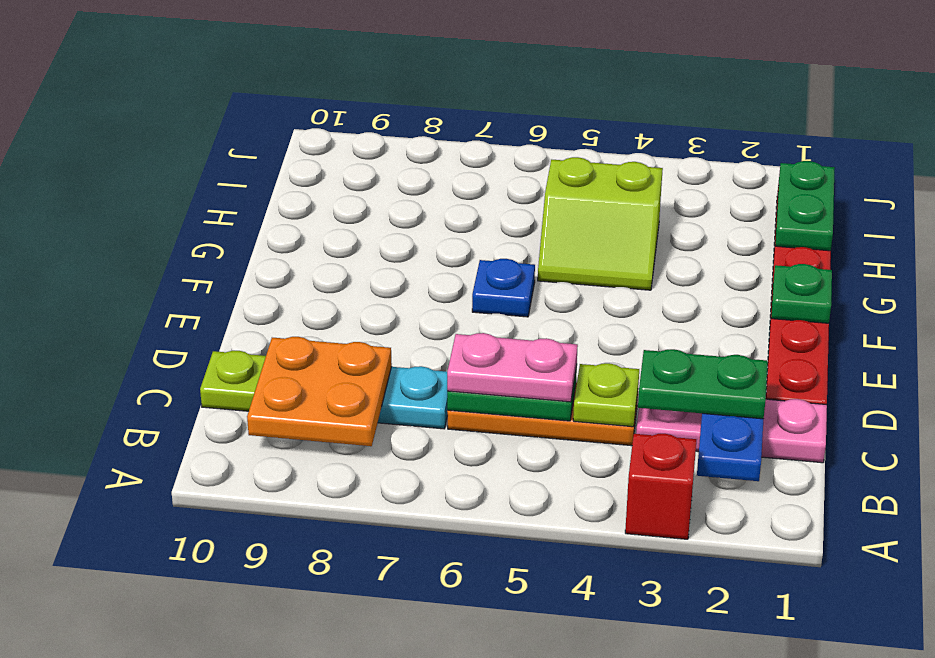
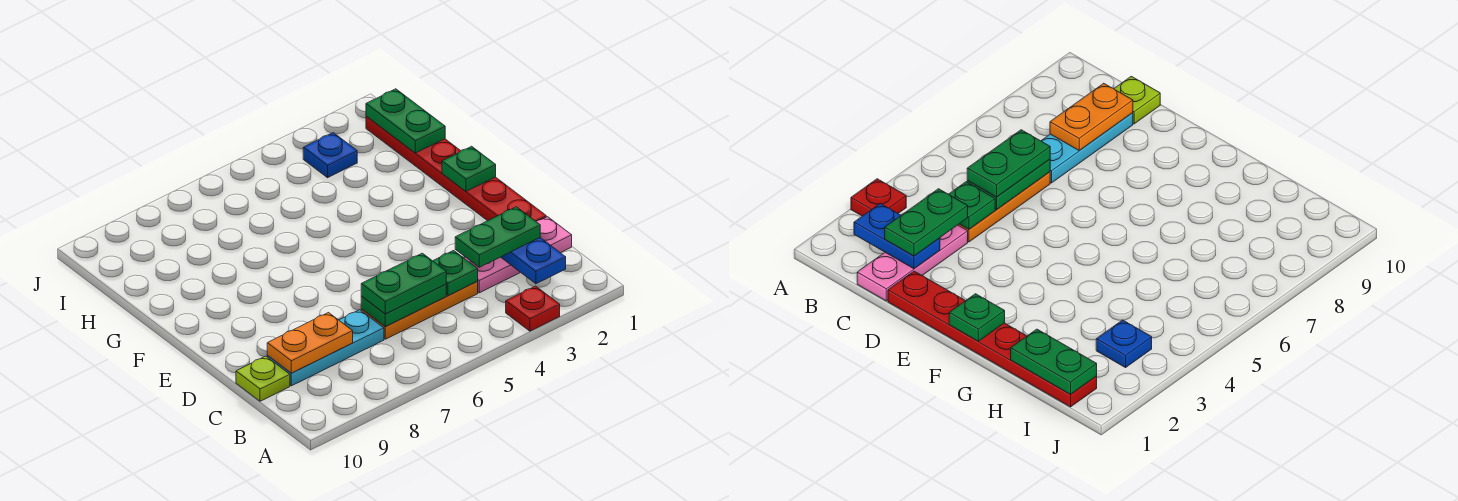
red 1x1 brick [625,434,696,539] -> red 1x1 plate [506,286,560,331]
orange 2x2 plate [247,337,392,446] -> orange 1x2 plate [267,313,353,373]
lime 1x1 plate [573,363,639,427] -> green 1x1 plate [433,251,478,296]
pink 1x2 plate [447,333,578,402] -> green 1x2 plate [361,253,446,314]
blue 1x1 plate [472,259,535,317] -> blue 1x1 plate moved to [303,133,357,178]
lime 2x2 slope [538,157,663,290] -> none

